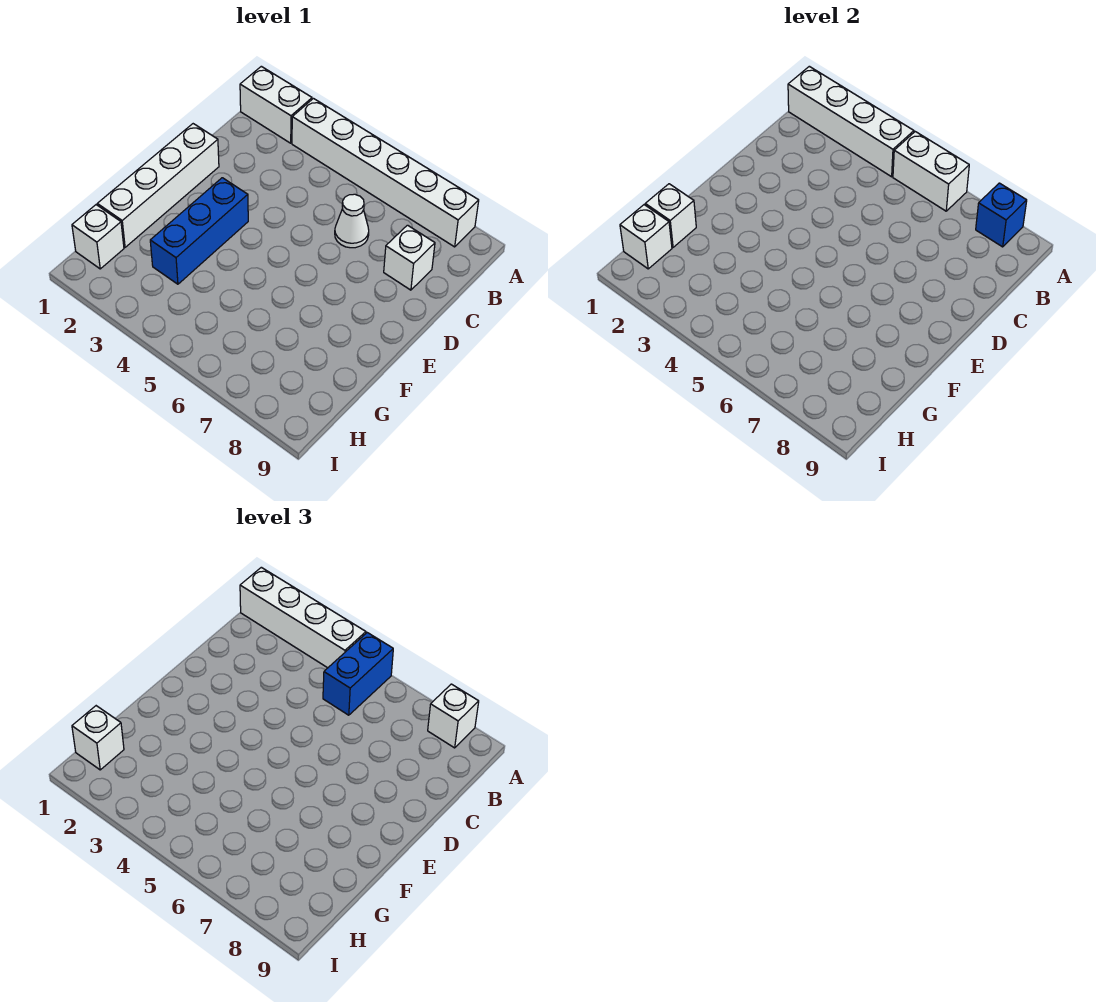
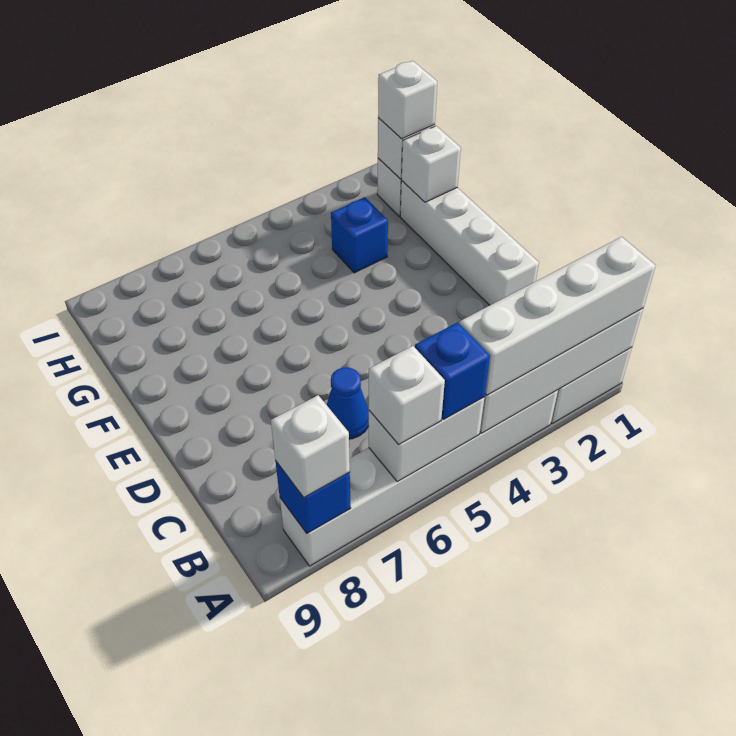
blue 1x2 brick [323,633,393,715] -> blue 1x1 brick [415,322,490,419]
white 1x1 cone [335,194,369,248] -> blue 1x1 cone [327,367,369,439]
white 1x1 brick [384,225,435,290] -> white 1x1 brick moved to [369,346,445,445]
blue 1x3 brick [150,178,248,284] -> blue 1x1 brick [331,197,388,273]

